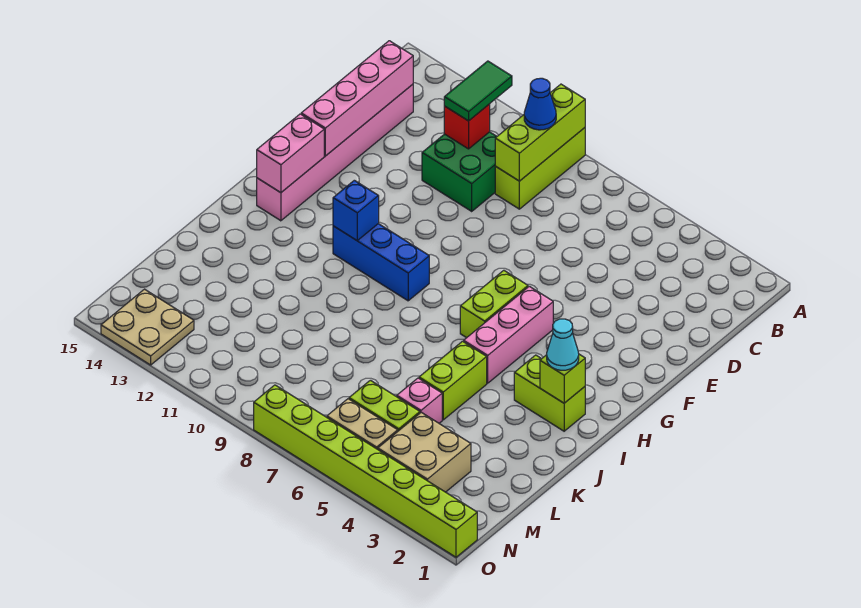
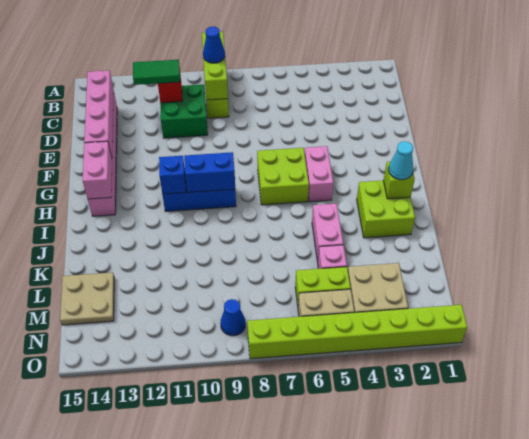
green 1x2 tile [444,61,512,121] -> green 1x2 tile turned to [133,60,180,85]
pink 1x3 brick [464,286,553,383] -> pink 1x2 brick [305,146,333,202]
lime 1x2 brick [460,270,528,338] -> lime 2x2 brick [257,148,309,205]
none -> blue 1x2 brick [184,152,235,192]
lime 1x2 brick [514,355,585,431] -> lime 2x2 brick [357,180,415,238]
lime 1x2 brick [419,341,487,420] -> pink 1x2 brick [312,204,343,262]
none -> blue 1x1 cone [220,299,246,336]
tan 2x2 plate [101,289,194,365] -> tan 2x2 plate moved to [60,272,114,325]

